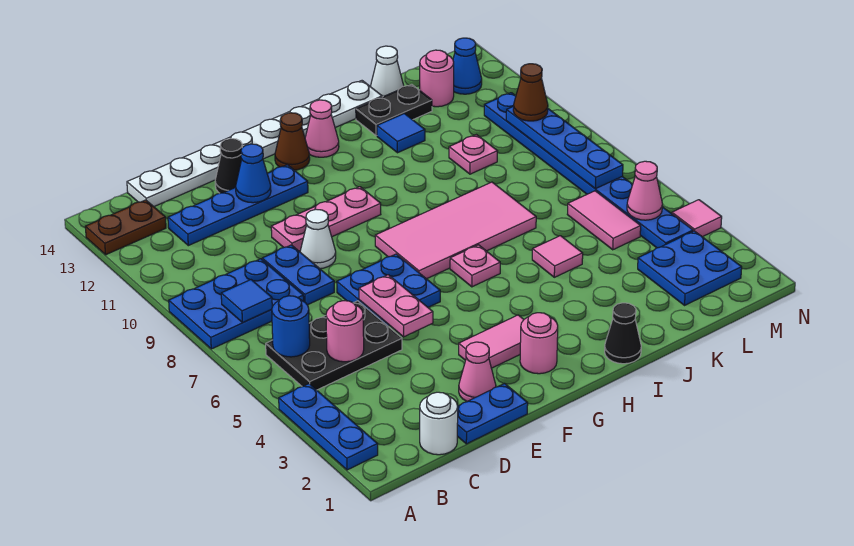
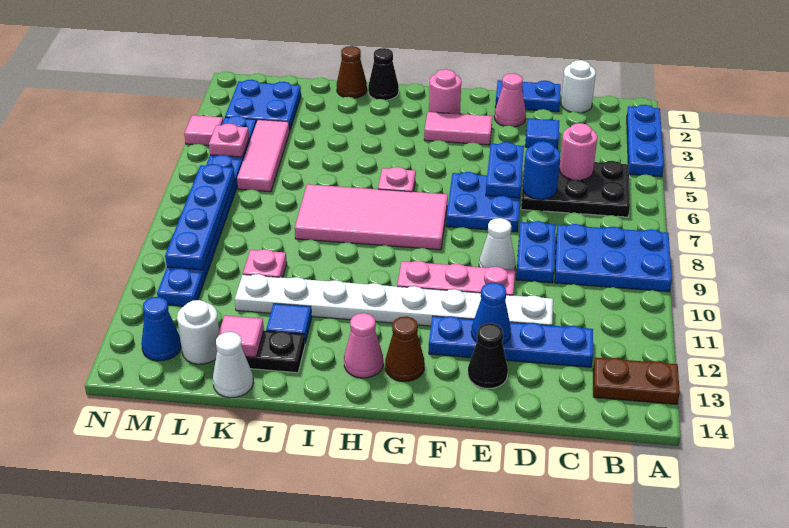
blue 1x1 round brick [272,296,310,357] -> blue 1x1 round brick moved to [523,141,560,199]
blue 1x1 tile [221,280,272,323] -> blue 1x1 tile moved to [525,118,559,149]
white 1x8 plate [127,81,382,207] -> white 1x8 plate moved to [235,274,553,326]
pink 1x2 plate [359,275,433,337] -> blue 1x2 plate [486,142,524,198]
pink 1x1 tile [532,236,583,277] -> pink 1x1 tile moved to [218,316,264,357]
pink 1x2 tile [567,191,641,250] -> pink 1x3 tile [237,120,290,192]
pink 1x1 round brick [420,50,454,107] -> white 1x1 round brick [177,300,219,364]
pink 1x1 cone [627,161,662,220] -> pink 1x1 plate [209,124,249,157]
brown 1x1 cone [513,64,548,121] -> brown 1x1 cone moved to [337,46,367,98]

